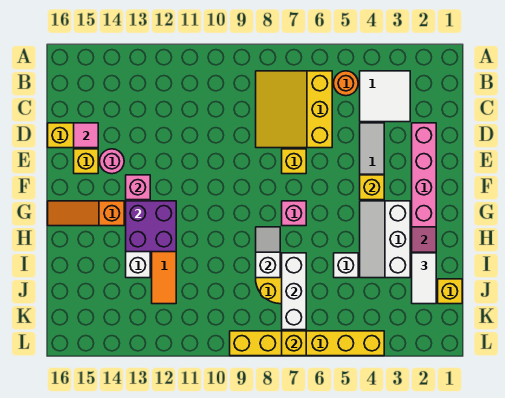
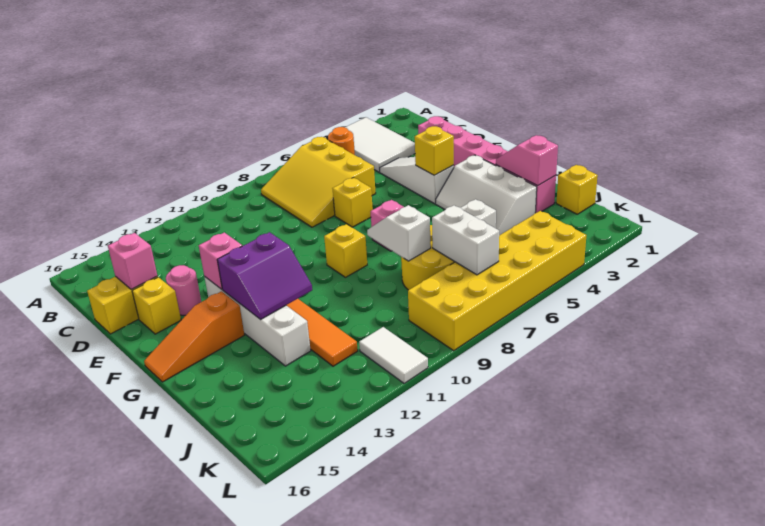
white 2x2 tile [360,71,410,122] -> white 2x3 tile [345,117,415,172]
pink 1x1 tile [74,123,98,148] -> pink 1x1 brick [108,233,157,290]
purple 2x2 brick [126,201,176,252] -> purple 2x2 slope [217,232,312,320]
white 1x2 tile [412,253,436,304] -> white 1x2 tile moved to [359,327,428,383]
white 1x3 brick [282,253,306,330] -> white 1x2 brick [432,205,499,275]
yellow 1x6 brick [230,331,384,356] -> yellow 2x6 brick [408,211,586,351]
yellow 1x1 brick [282,331,306,356] -> yellow 1x1 brick moved to [324,224,367,277]

